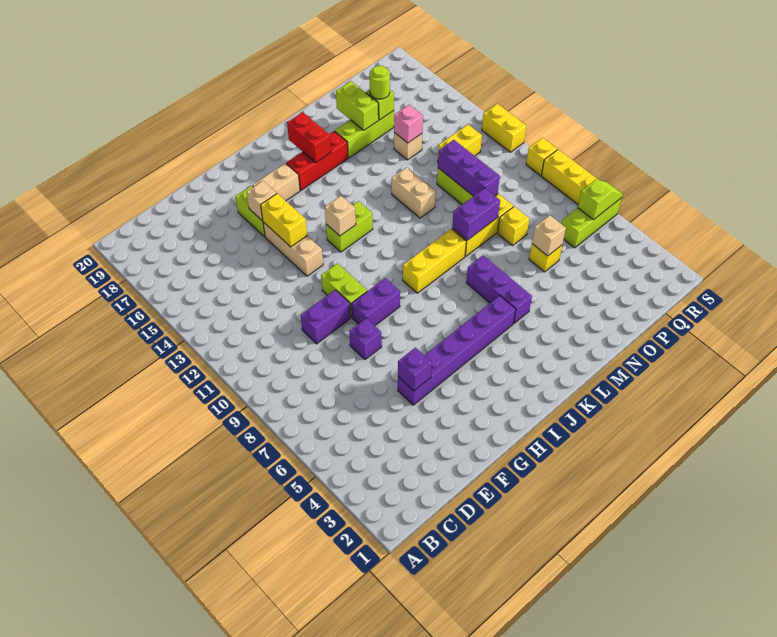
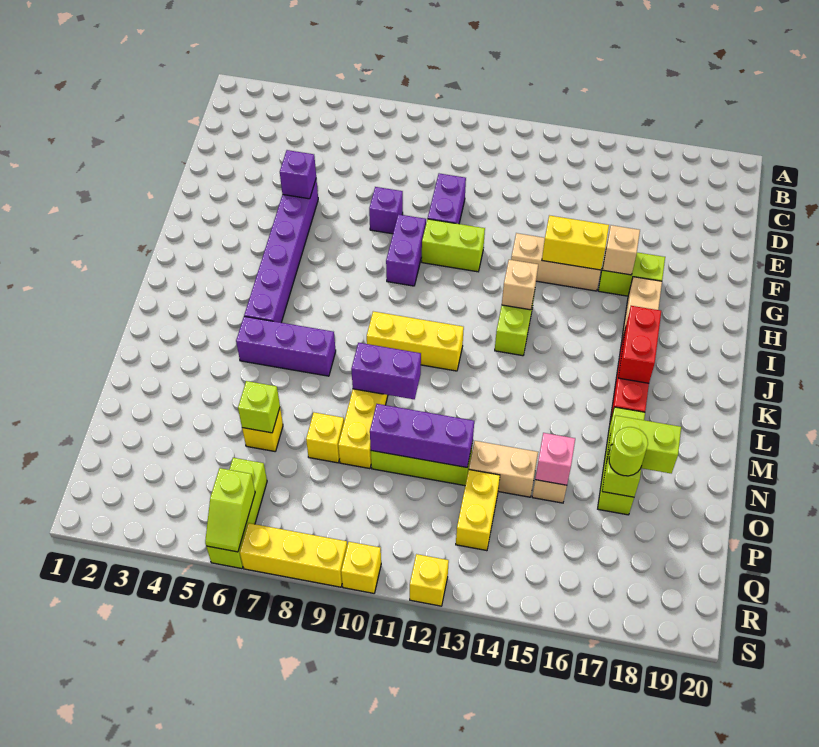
yellow 1x3 brick [403,229,466,293] -> yellow 1x3 brick turned to [367,311,464,371]
red 1x2 brick [287,112,331,162] -> red 1x2 brick turned to [618,306,661,383]
purple 1x2 brick [452,188,500,240] -> purple 1x2 brick turned to [351,343,421,399]
tan 1x2 brick [392,167,436,218] -> tan 1x2 brick moved to [469,441,538,497]
tan 1x1 brick [532,215,566,256] -> lime 1x1 brick [238,381,280,433]
yellow 1x2 brick [482,104,526,152] -> yellow 1x1 brick [410,554,449,606]

